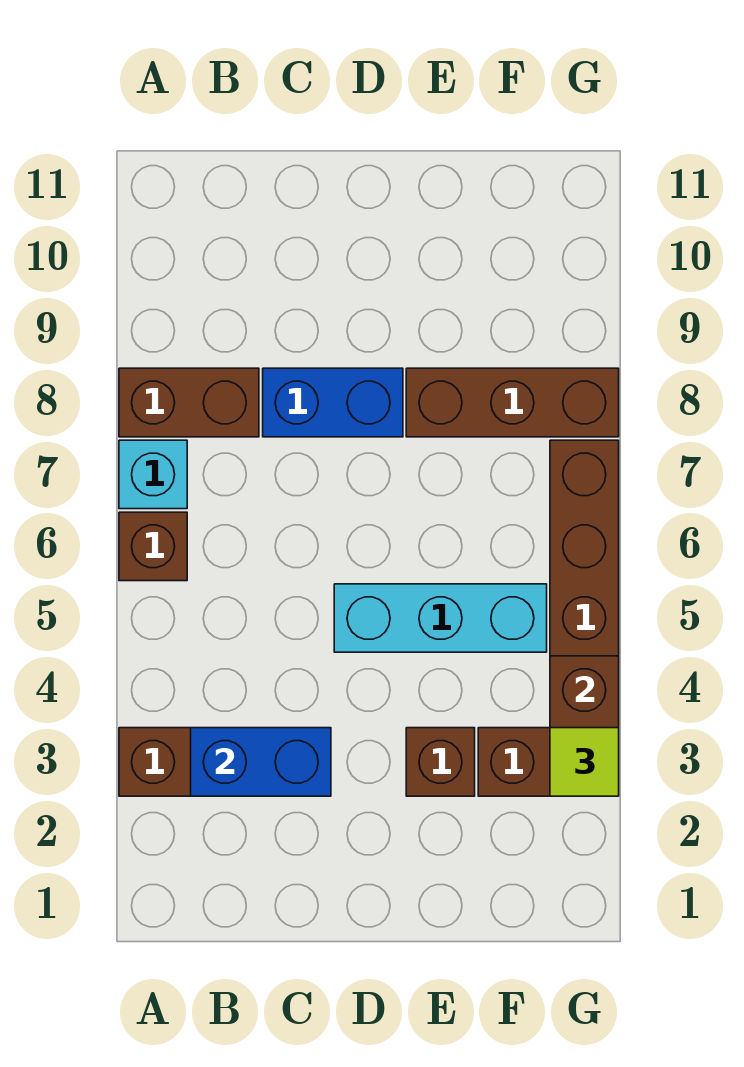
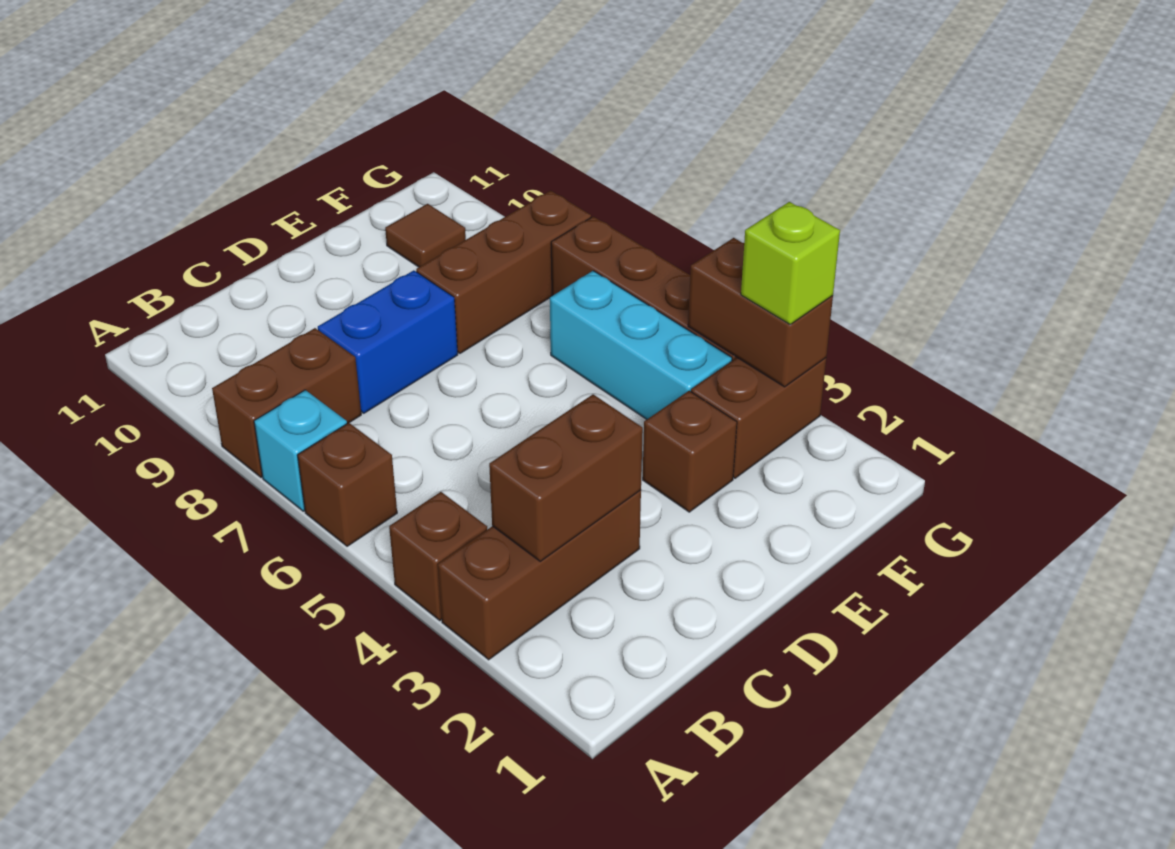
none -> brown 1x1 brick [389,492,487,620]
blue 1x2 brick [191,728,331,796] -> brown 1x2 brick [489,394,643,561]
cyan 1x3 brick [334,584,547,652] -> cyan 1x3 brick turned to [550,271,732,419]
none -> brown 1x1 tile [385,204,466,267]
lime 1x1 tile [550,728,619,796] -> lime 1x1 brick [741,202,840,324]

